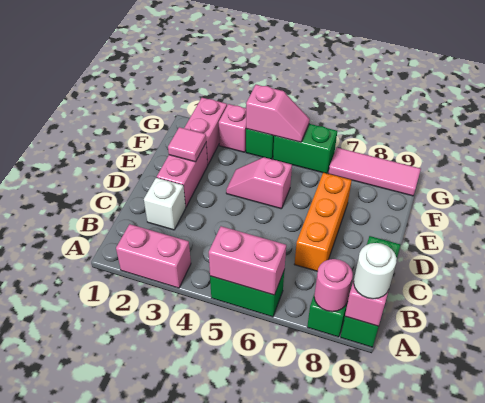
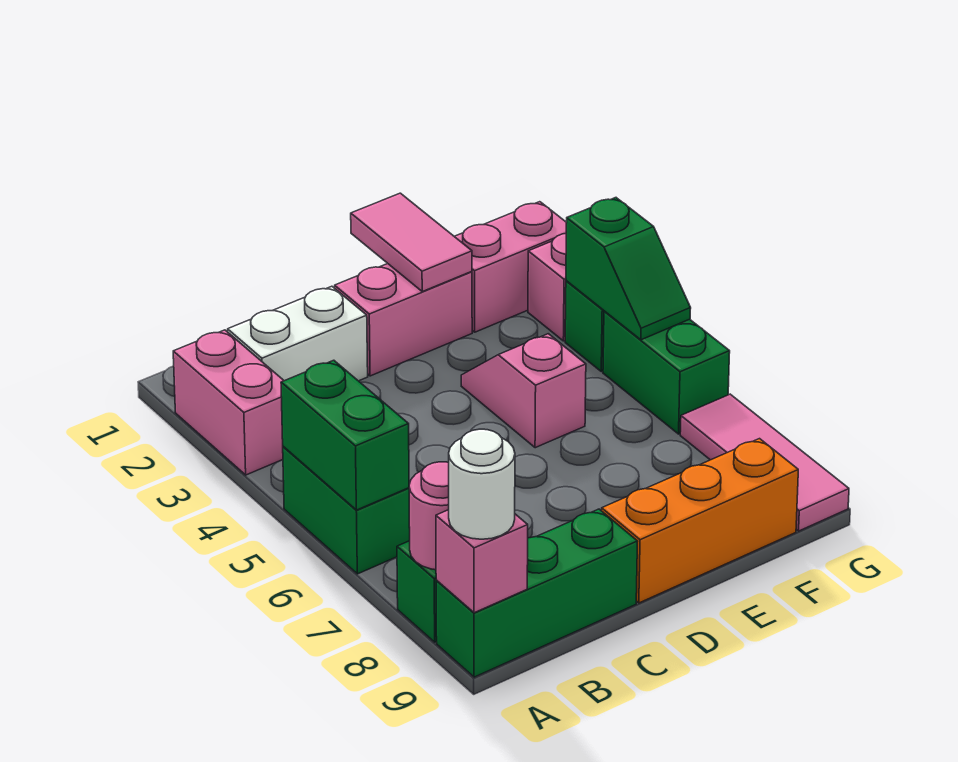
pink 1x2 brick [209,226,286,295] -> green 1x2 brick [281,360,409,510]
white 1x1 brick [144,178,186,230] -> white 1x2 brick [228,286,368,381]
orange 1x3 brick [294,173,352,271] -> orange 1x3 brick moved to [602,439,798,603]
pink 1x1 tile [168,127,207,162] -> pink 1x2 tile [351,193,472,292]
pink 1x2 slope [246,85,310,142] -> green 1x2 slope [566,198,691,340]

